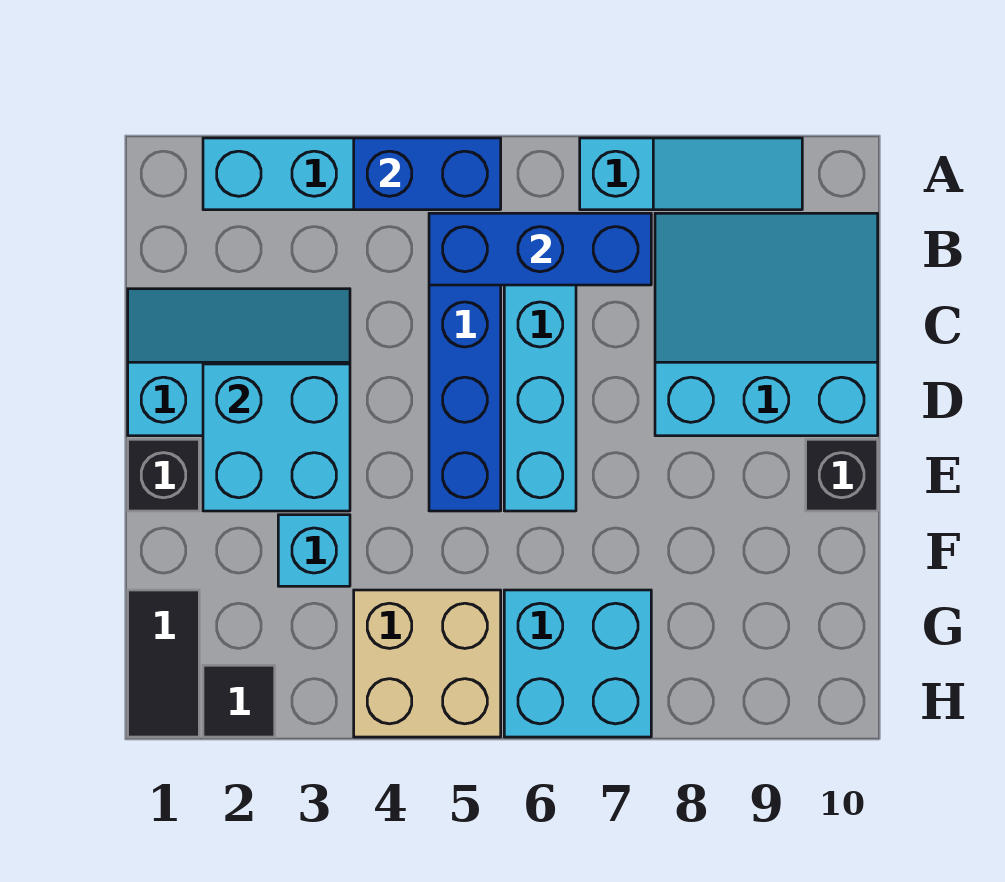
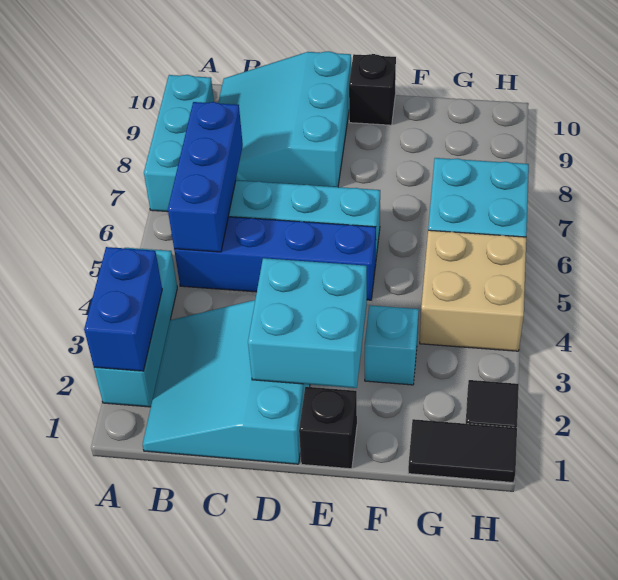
blue 1x2 brick [354,138,501,210] -> blue 1x2 brick moved to [84,247,162,371]
cyan 1x3 slope [580,138,802,210] -> cyan 1x3 brick [144,75,214,212]
cyan 2x3 slope [128,289,350,436] -> cyan 3x3 slope [143,300,310,464]

